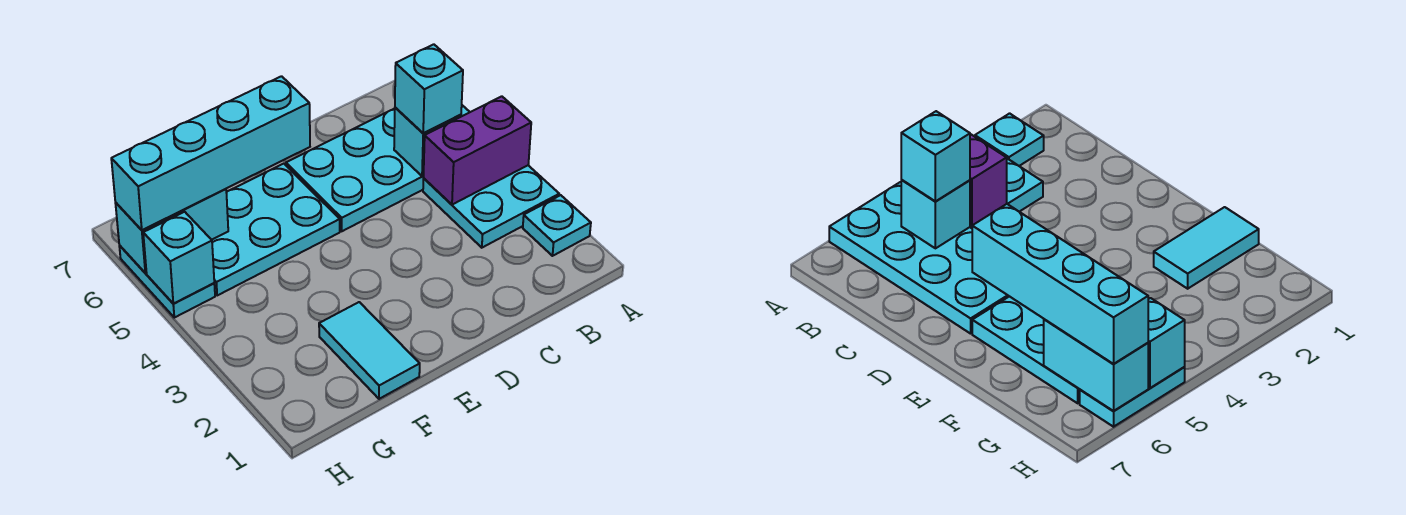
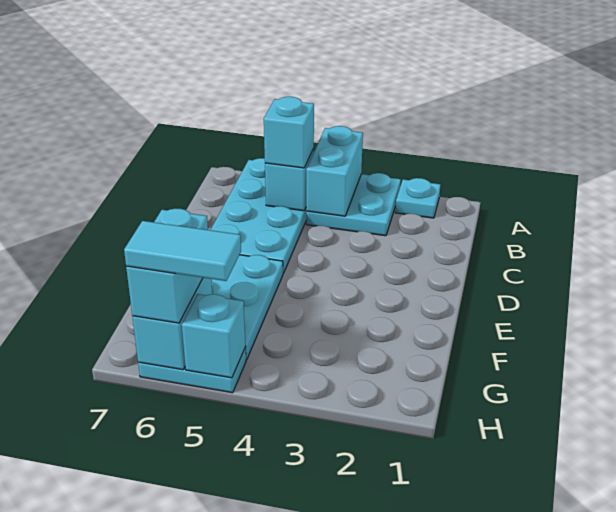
purple 1x2 brick [423,96,531,205] -> cyan 1x2 brick [306,126,363,216]
cyan 1x4 brick [111,76,310,230] -> cyan 1x2 brick [126,208,208,323]
cyan 1x2 tile [319,302,420,399] -> cyan 1x2 tile moved to [124,221,241,281]

